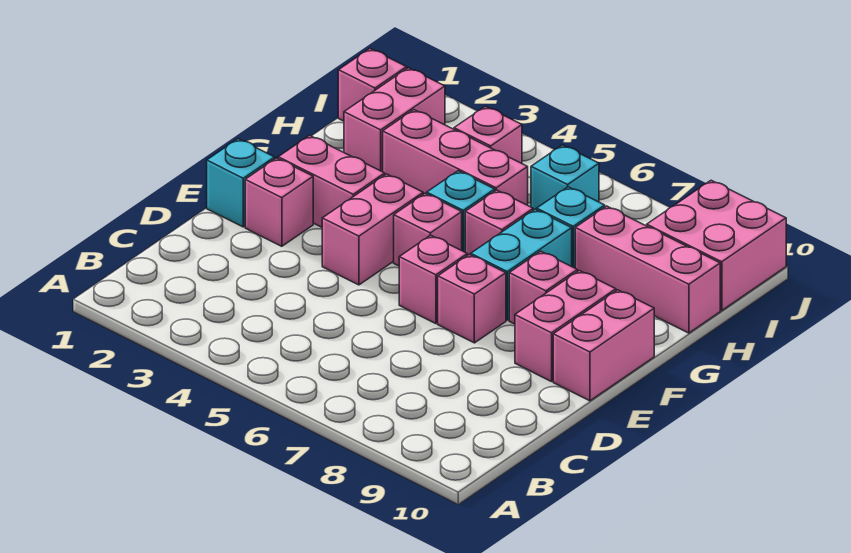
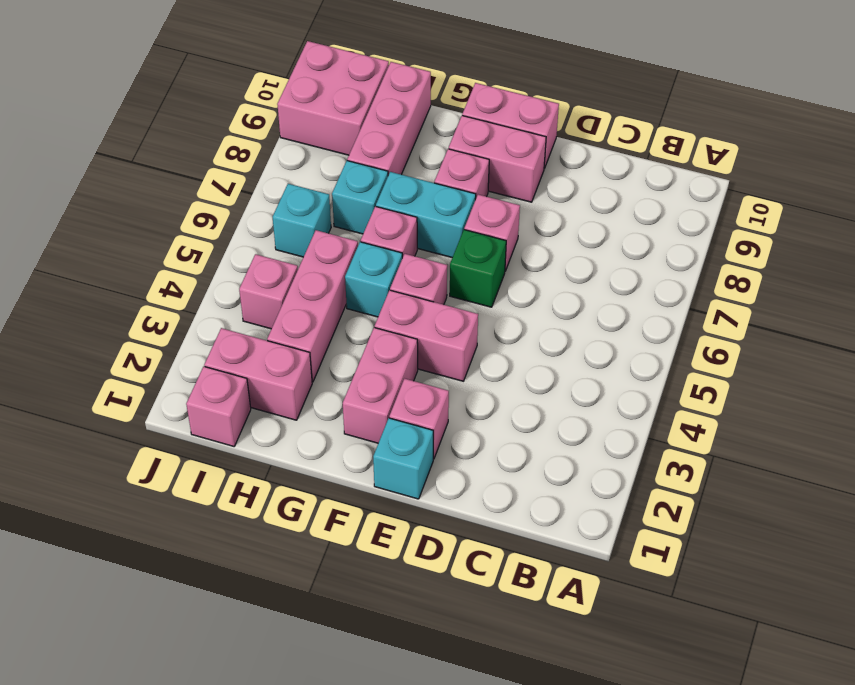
pink 1x1 brick [399,235,467,324] -> green 1x1 brick [450,230,506,307]

